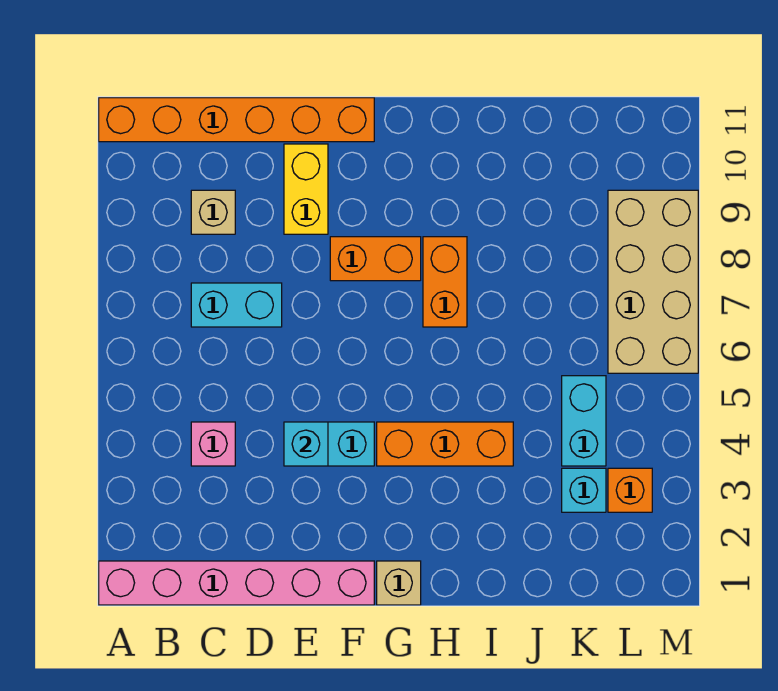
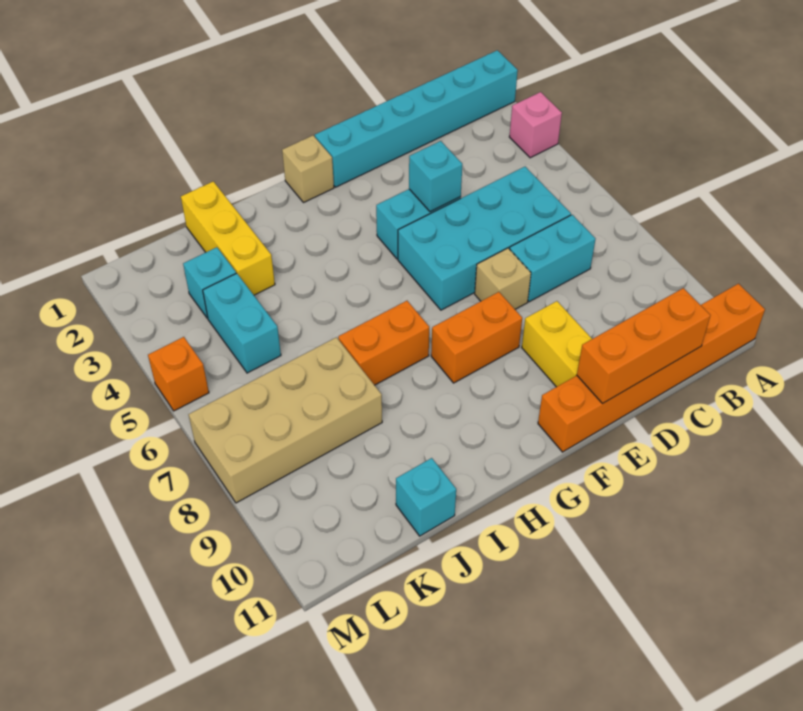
pink 1x6 brick [99,561,374,605] -> cyan 1x6 brick [315,50,518,187]
pink 1x1 brick [191,422,235,466] -> pink 1x1 brick moved to [510,92,562,158]
none -> cyan 2x4 brick [398,167,571,310]
tan 1x1 brick [191,190,235,234] -> tan 1x1 brick moved to [475,248,531,309]
orange 1x3 brick [377,422,513,466] -> orange 1x3 brick moved to [577,288,710,403]
orange 1x2 brick [423,237,467,327] -> orange 1x2 brick turned to [338,301,429,385]
none -> yellow 1x3 brick [181,181,275,295]
none -> cyan 1x1 brick [396,458,456,536]
orange 1x1 brick [608,468,652,512] -> orange 1x1 brick moved to [148,337,209,411]
tan 2x4 brick [608,190,698,373] -> tan 2x4 brick turned to [189,337,382,503]

